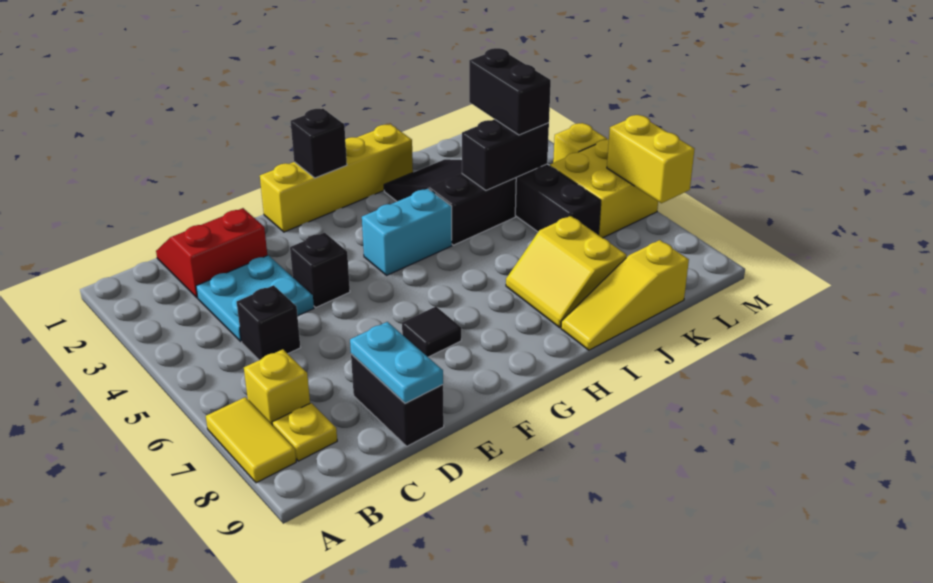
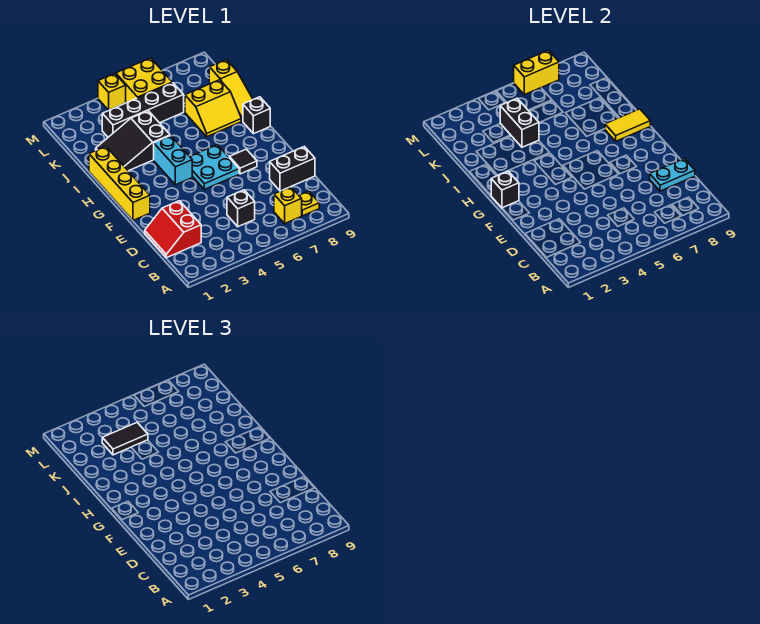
yellow 1x2 tile [206,397,296,483] -> yellow 1x2 tile moved to [605,109,650,141]
cyan 2x2 plate [196,255,314,341] -> cyan 2x2 plate moved to [190,145,239,189]
black 1x1 brick [290,233,350,307] -> black 1x1 brick moved to [243,97,270,134]
black 1x2 brick [469,48,551,135] -> black 1x2 tile [102,423,148,455]

